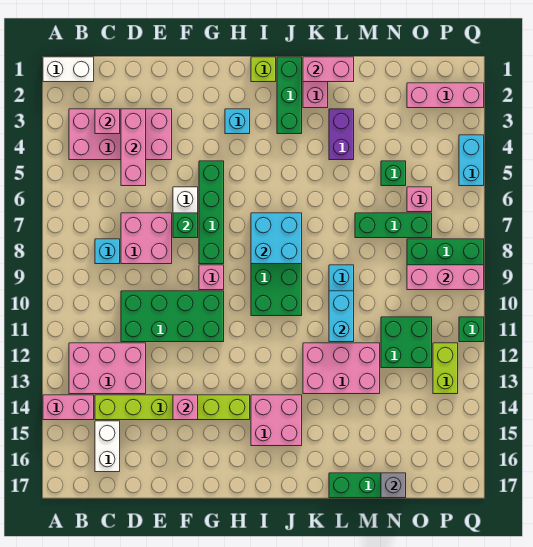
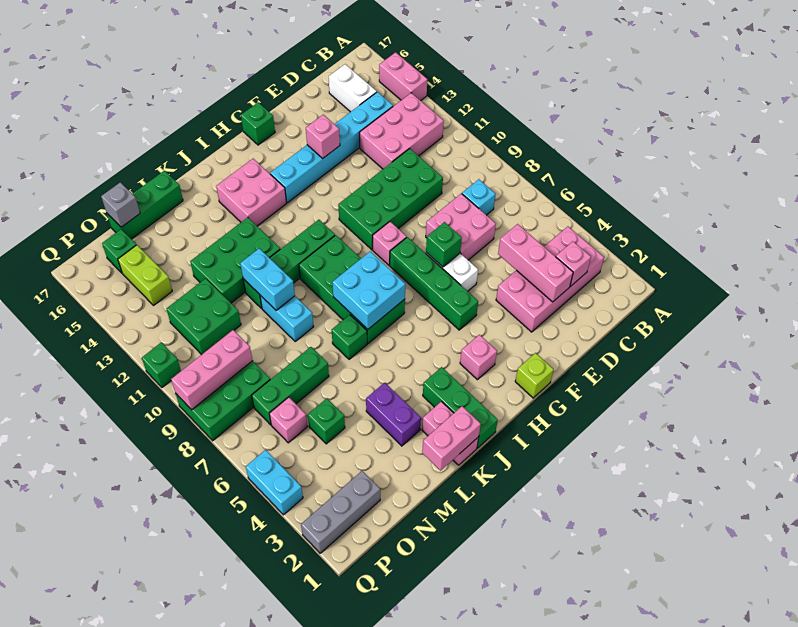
white 1x2 brick [43,57,94,82] -> none
pink 1x2 brick [43,395,94,420] -> pink 1x2 brick turned to [379,52,427,101]
lime 1x6 brick [95,395,250,420] -> cyan 1x6 brick [270,92,393,203]
none -> green 1x1 brick [241,102,275,145]
cyan 1x1 brick [225,109,250,134] -> pink 1x1 brick [460,335,497,380]
lime 1x1 brick [251,57,276,82] -> lime 1x1 brick moved to [515,353,554,398]
none -> green 1x4 brick [243,220,335,308]
none -> green 1x1 brick [332,315,367,359]
pink 2x3 brick [303,343,380,394] -> green 2x3 brick [190,217,280,303]
pink 1x3 brick [407,83,484,108] -> grey 1x3 brick [301,471,380,553]
none -> green 1x1 brick [102,229,136,273]
lime 1x2 brick [433,343,458,394] -> lime 1x2 brick moved to [118,245,172,305]

